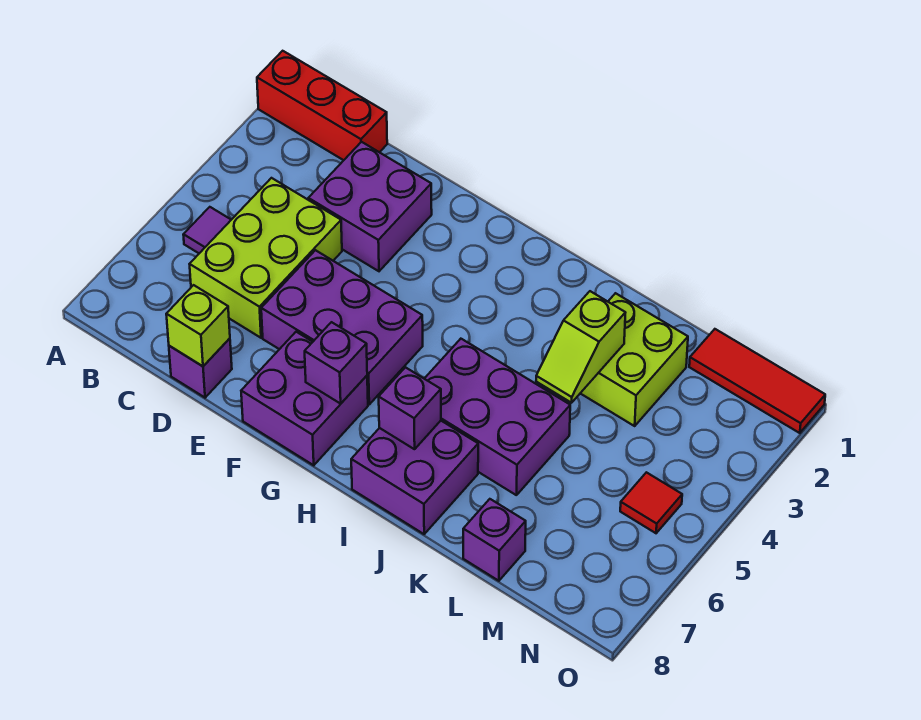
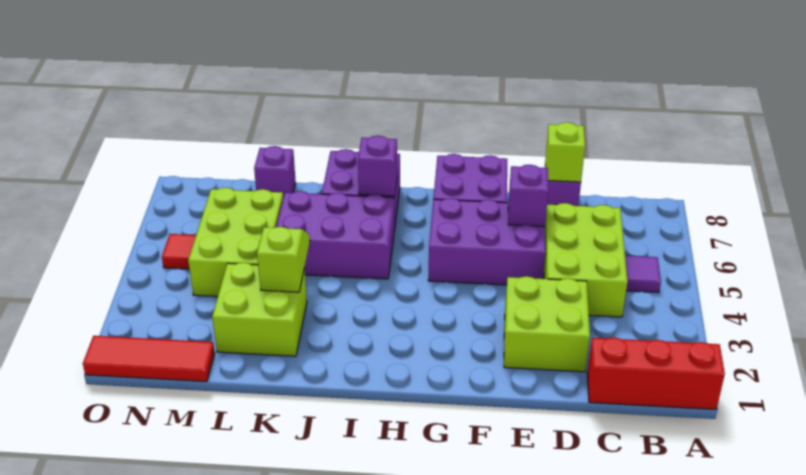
purple 2x2 brick [308,142,432,271] -> lime 2x2 brick [504,276,590,372]
purple 1x1 brick [305,322,367,404] -> purple 1x1 brick moved to [508,165,548,227]
none -> lime 2x3 brick [188,188,283,297]

